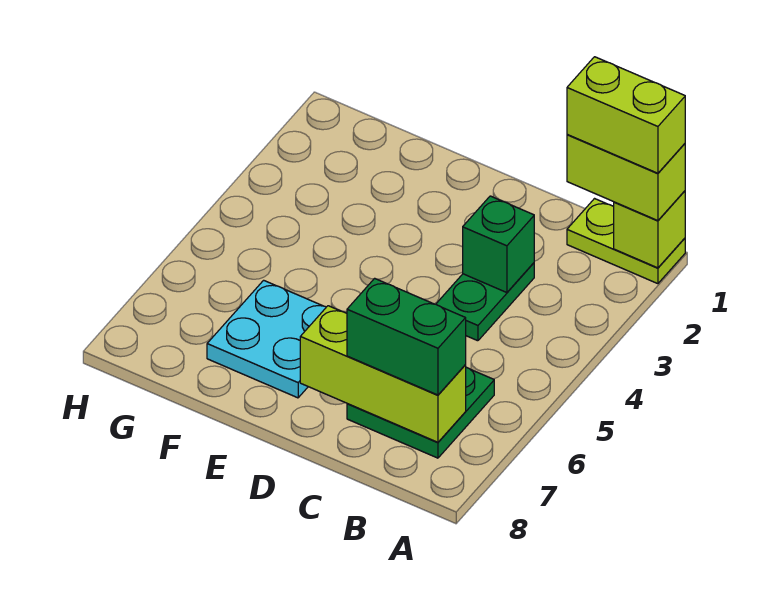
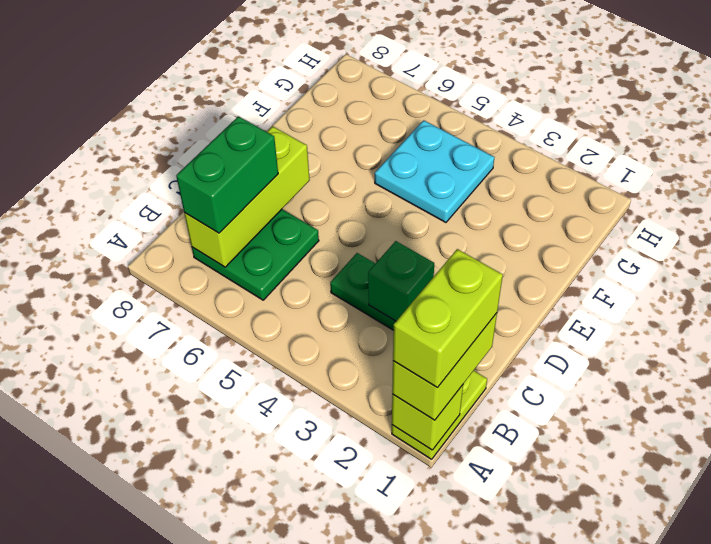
cyan 2x2 plate [207,280,326,398] -> cyan 2x2 plate moved to [375,120,494,222]

